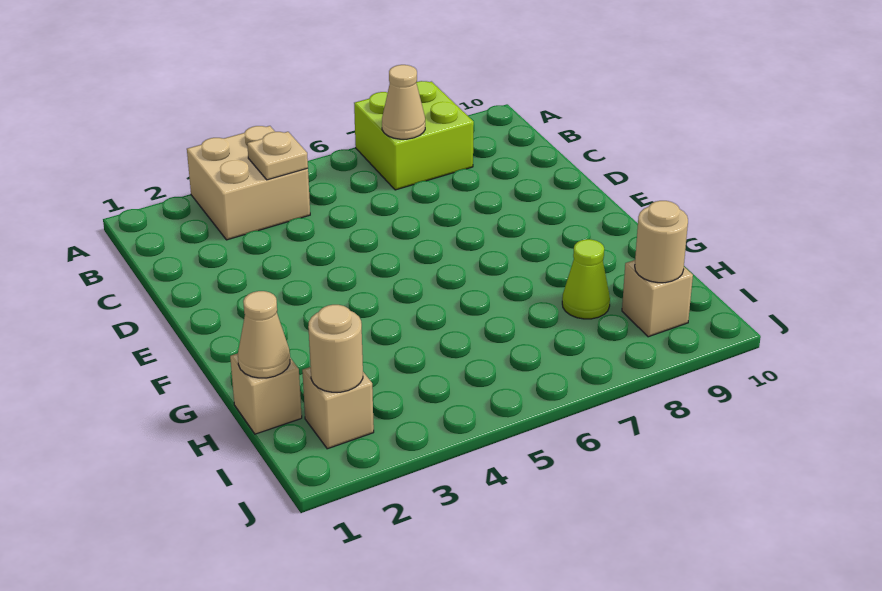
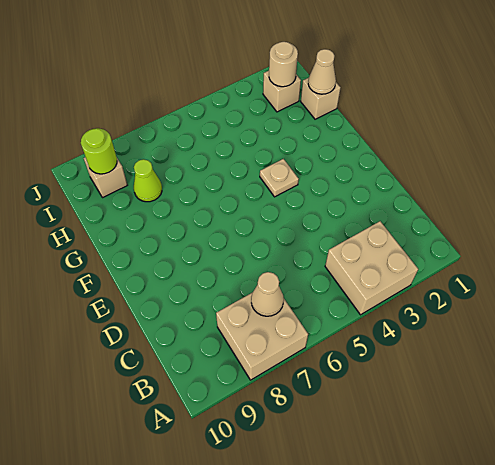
lime 2x2 brick [354,81,474,190] -> tan 2x2 brick [216,293,308,380]
tan 1x1 plate [247,132,308,180] -> tan 1x1 plate moved to [260,159,299,197]
tan 1x1 round brick [635,201,688,283] -> lime 1x1 round brick [81,128,117,174]

